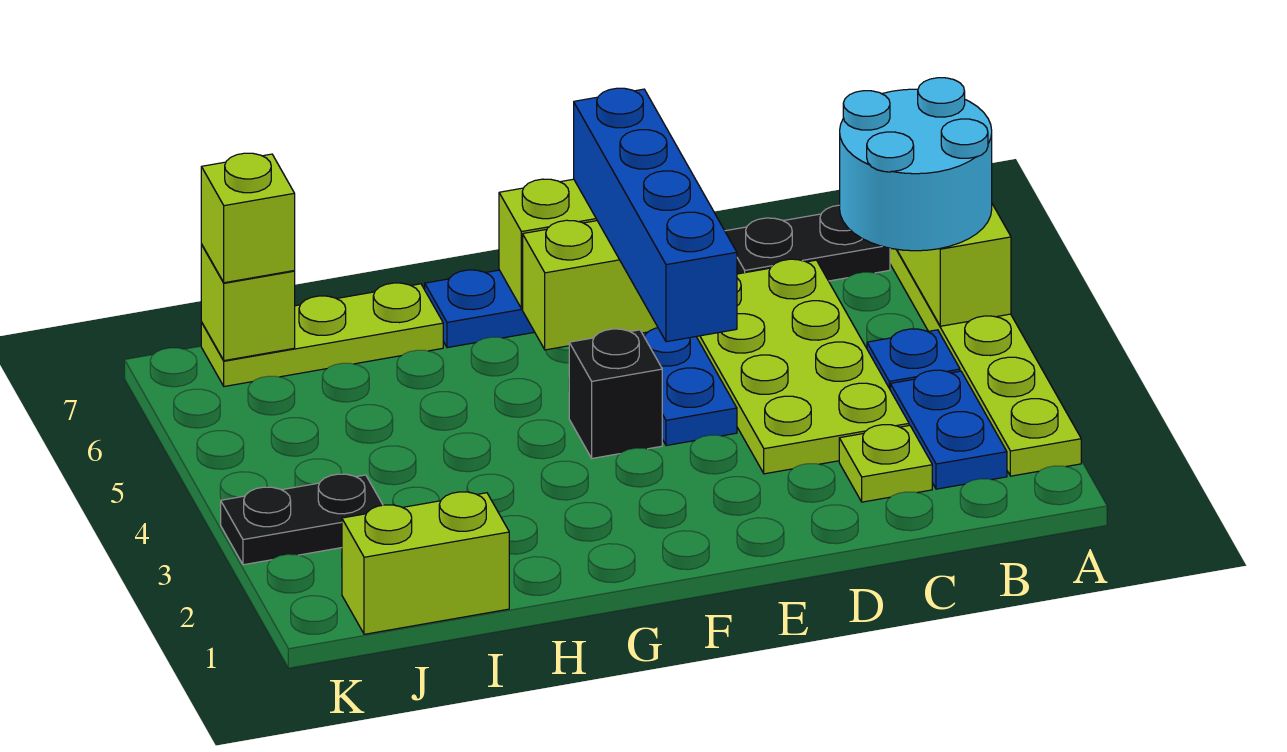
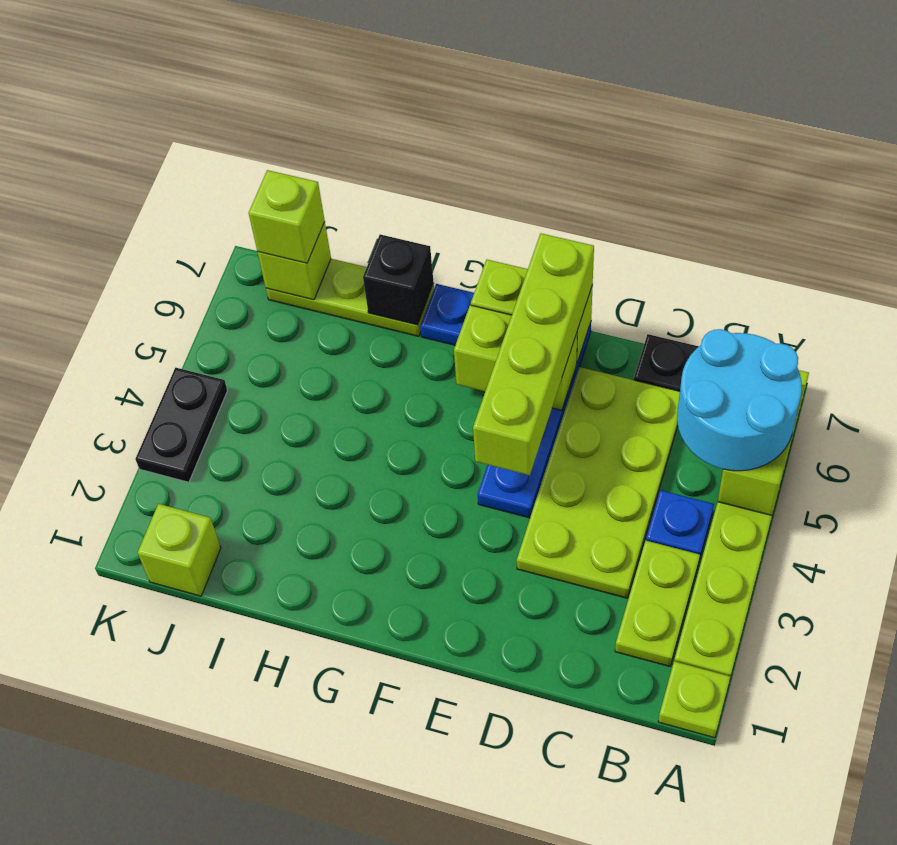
blue 1x2 plate [890,370,1007,489] -> lime 1x2 plate [615,541,700,666]
lime 1x1 plate [839,425,932,502] -> lime 1x1 plate moved to [658,661,731,738]
blue 1x4 brick [574,88,737,342] -> lime 1x4 brick [473,233,594,475]
black 1x1 brick [569,329,662,458] -> black 1x1 brick moved to [363,234,434,325]
lime 1x2 brick [342,492,509,634] -> lime 1x1 brick [138,504,221,596]
black 1x2 plate [221,474,383,565] -> black 1x2 plate turned to [135,368,227,482]

